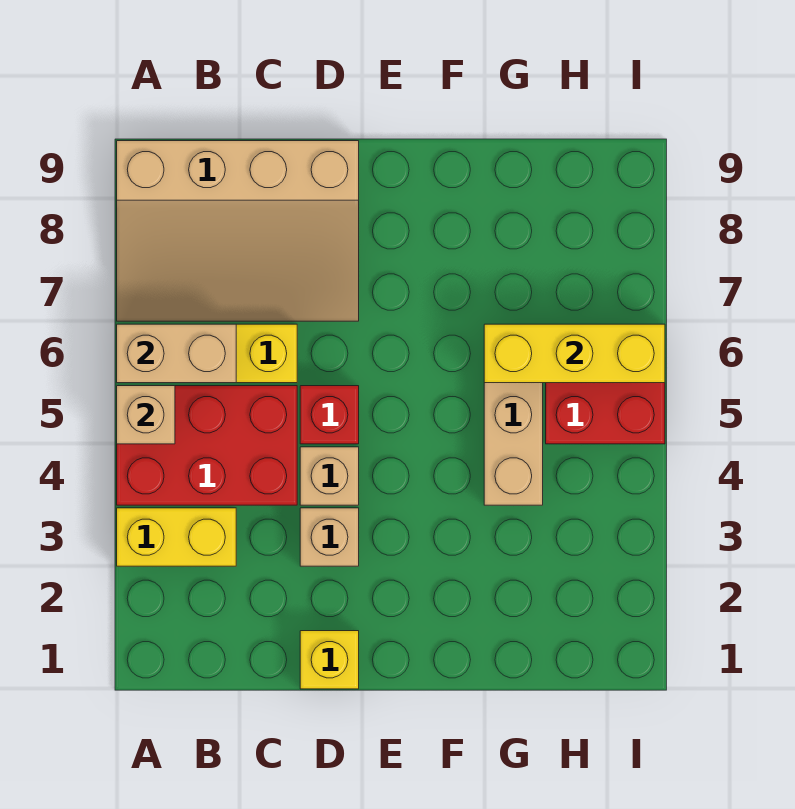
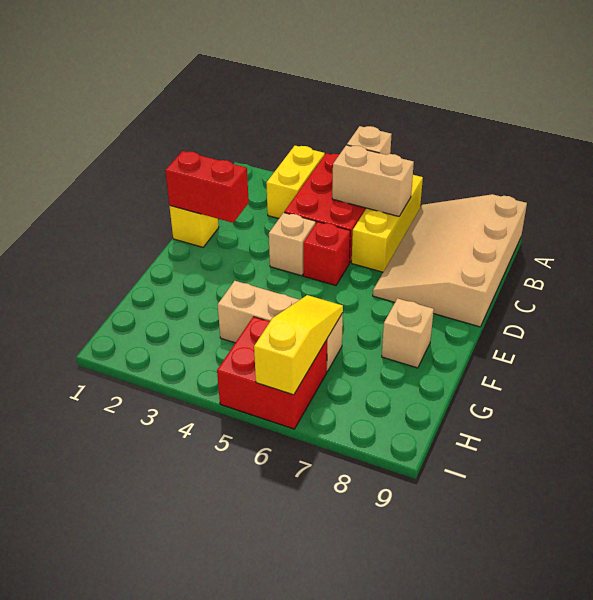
tan 1x2 brick [117,324,236,383] -> tan 1x2 brick turned to [332,145,414,216]
none -> red 1x2 brick [165,151,249,223]
tan 1x1 brick [300,508,359,566] -> tan 1x1 brick moved to [382,298,434,368]
yellow 1x3 brick [484,324,665,383] -> yellow 1x3 slope [254,295,343,395]

